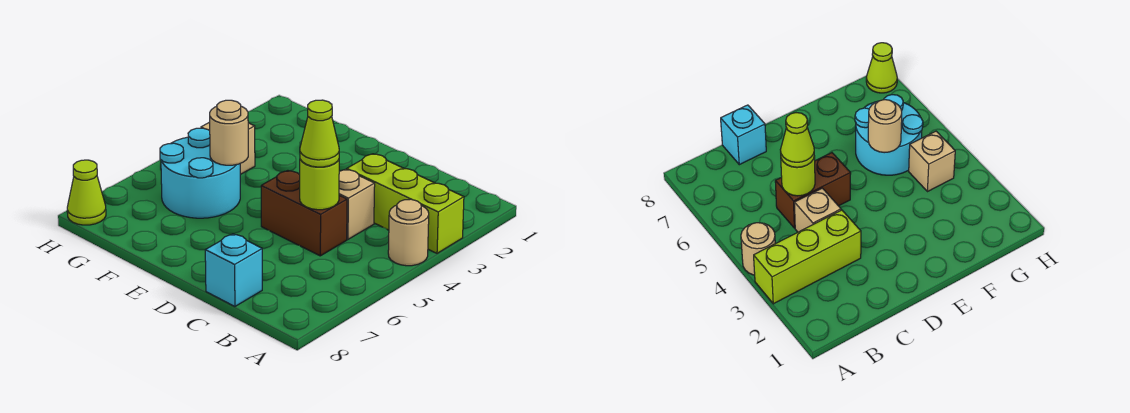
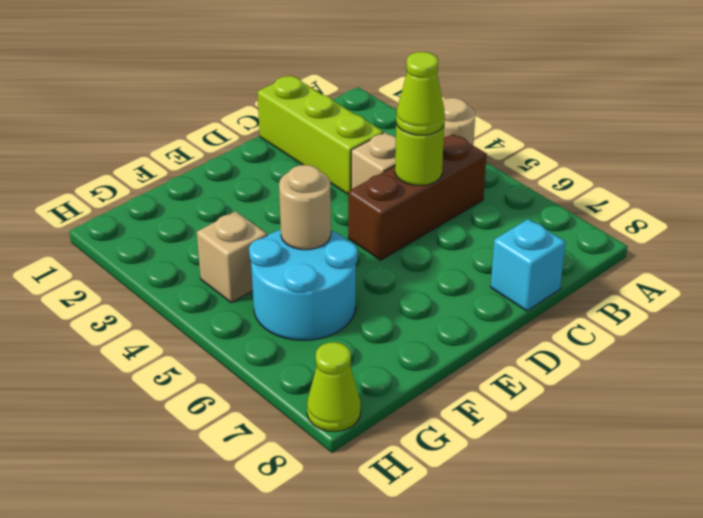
lime 1x3 brick [347,154,464,253] -> lime 1x3 brick turned to [258,75,383,194]
brown 1x2 brick [261,171,347,256] -> brown 1x3 brick [348,134,486,260]

